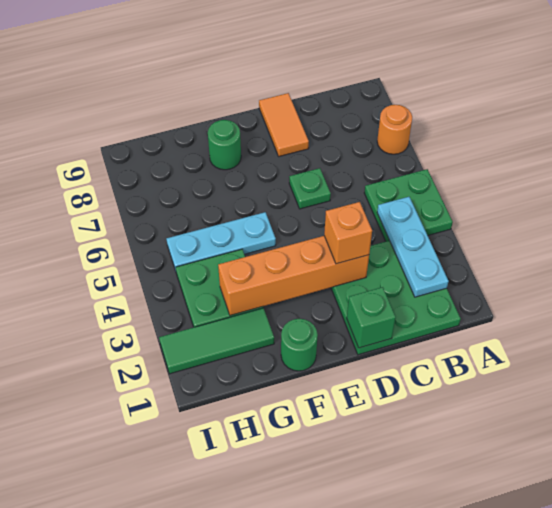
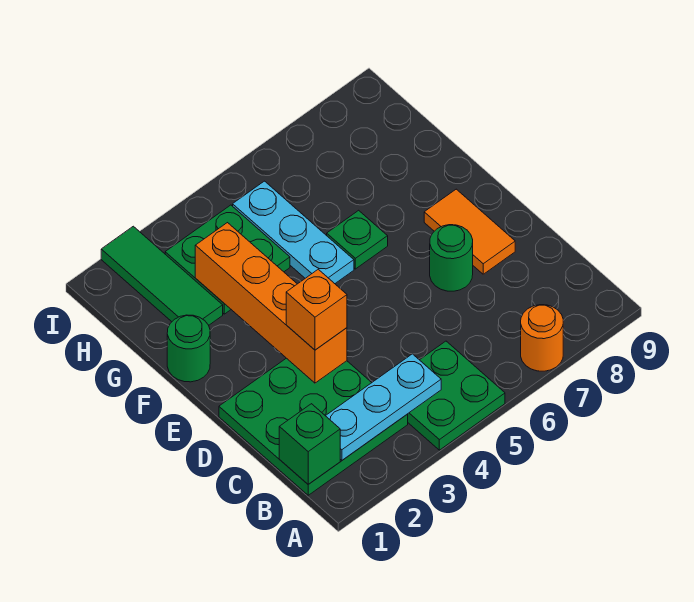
green 1x1 brick [347,287,396,348] -> green 1x1 brick moved to [279,404,340,484]
green 1x1 plate [289,168,331,209] -> green 1x1 plate moved to [327,210,388,269]
orange 1x2 tile [259,93,309,156] -> orange 1x2 tile turned to [424,189,515,274]
green 1x1 round brick [208,120,241,170] -> green 1x1 round brick moved to [430,225,473,291]

